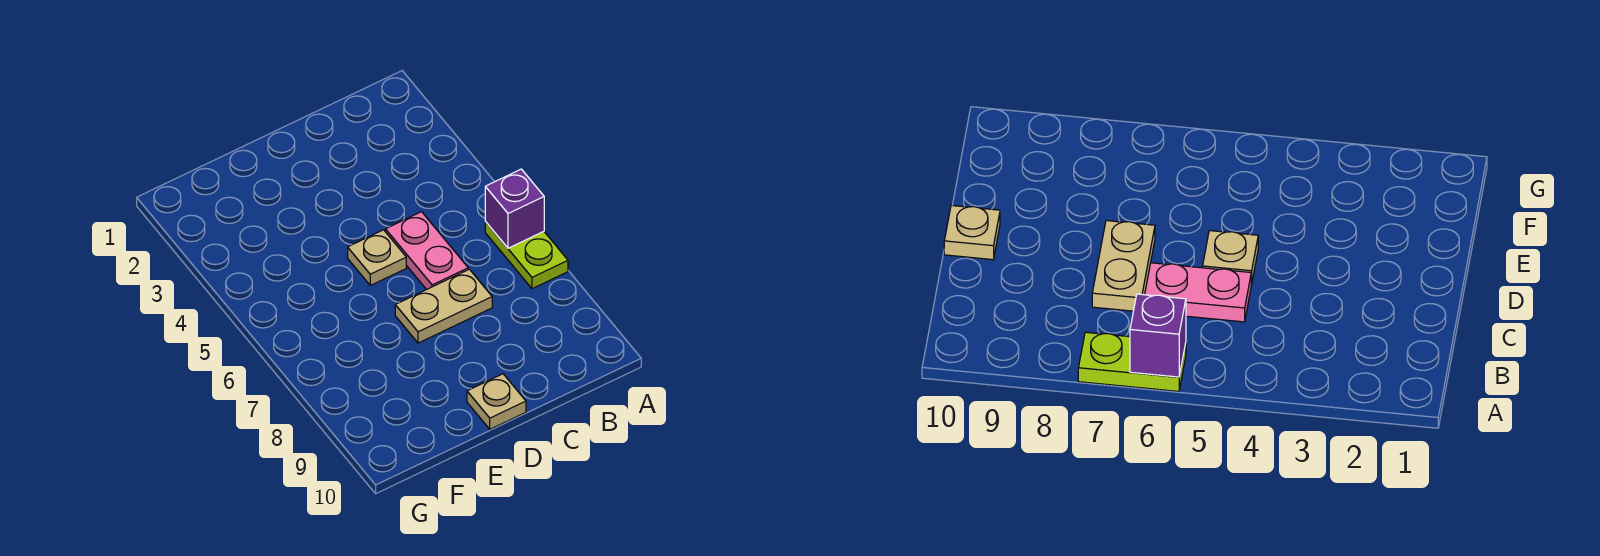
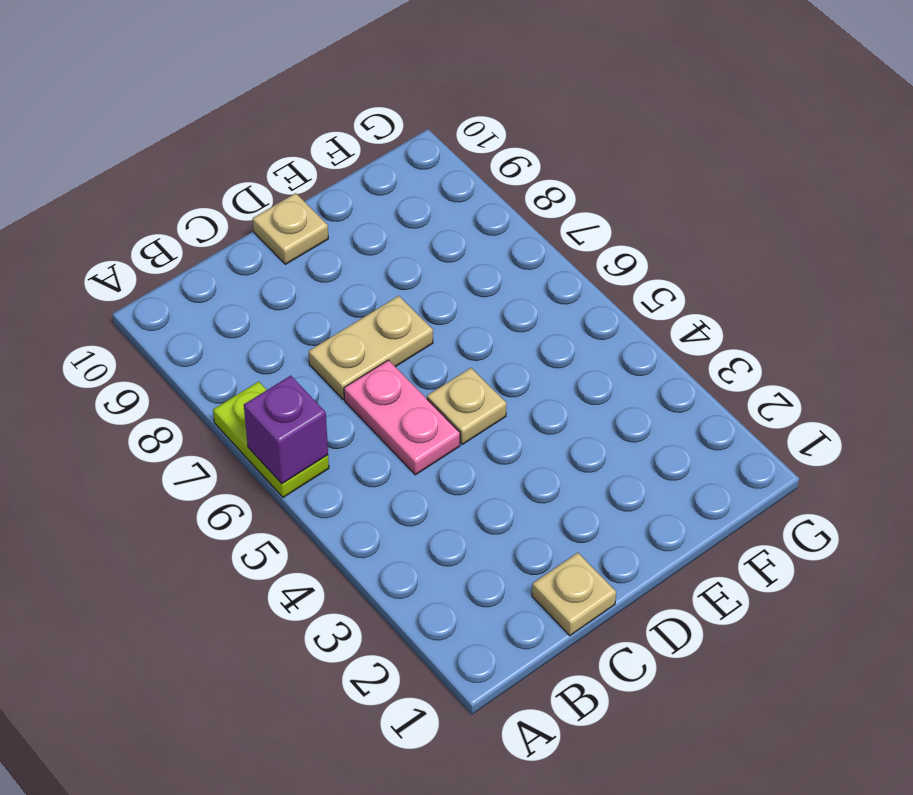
none -> tan 1x1 plate [532,553,616,636]

